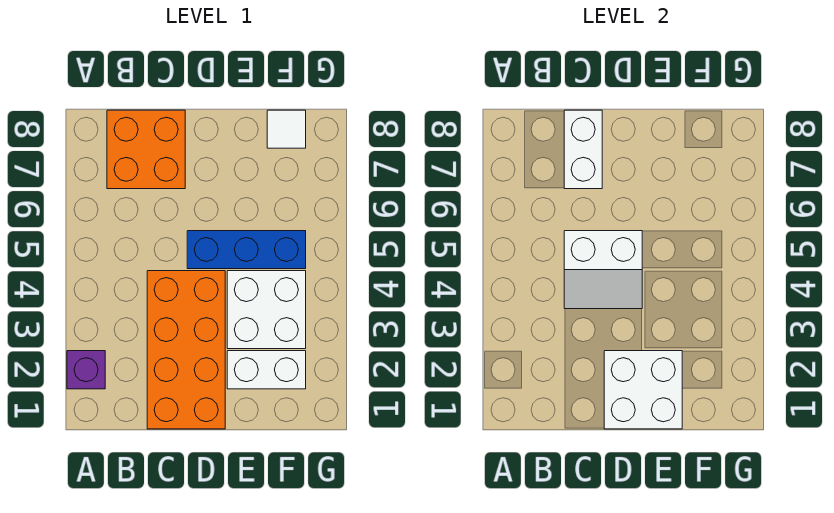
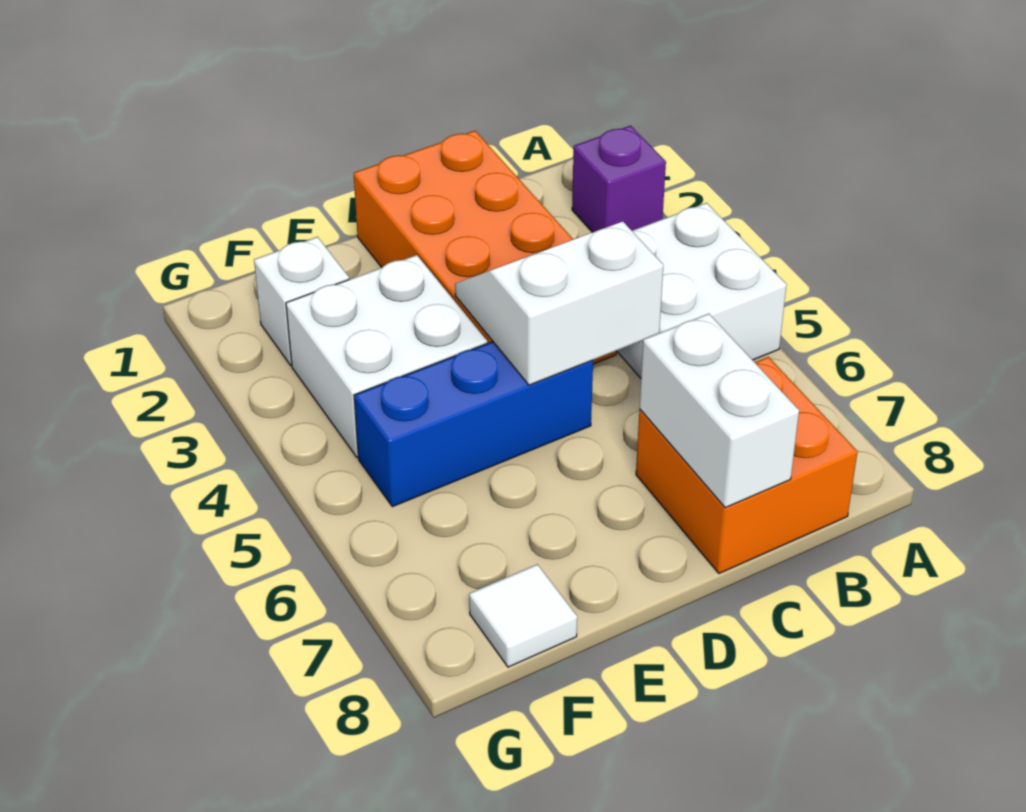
white 2x2 brick [604,351,682,429] -> white 2x2 brick moved to [617,203,787,378]
white 1x2 brick [227,351,306,389] -> white 1x1 brick [254,237,349,365]

